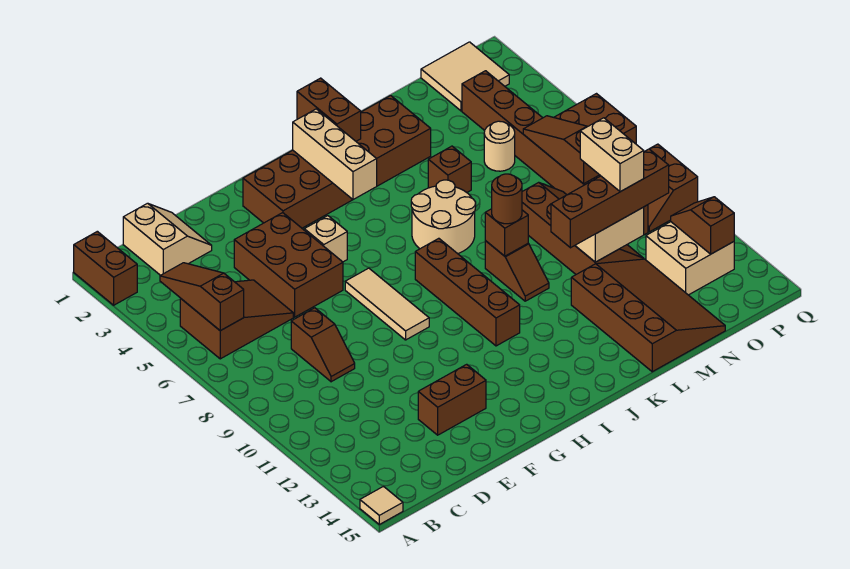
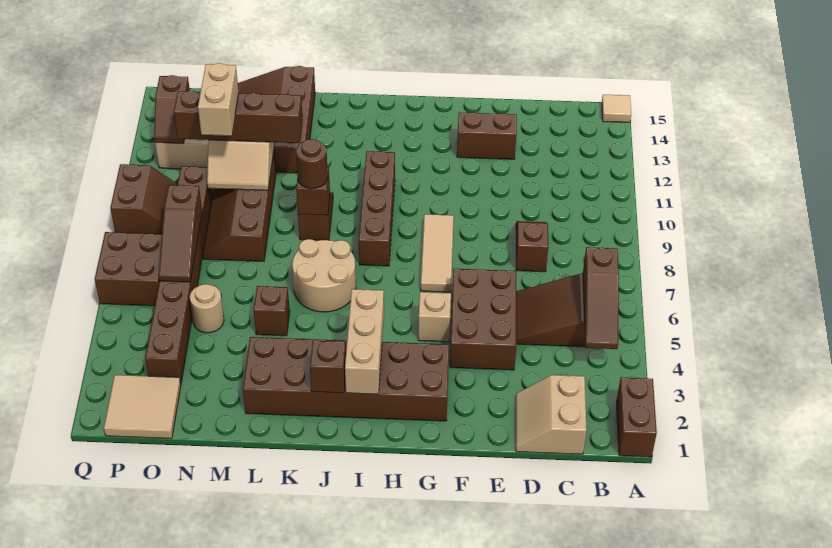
brown 1x2 brick [297,78,361,141] -> brown 1x1 brick [310,341,346,393]

